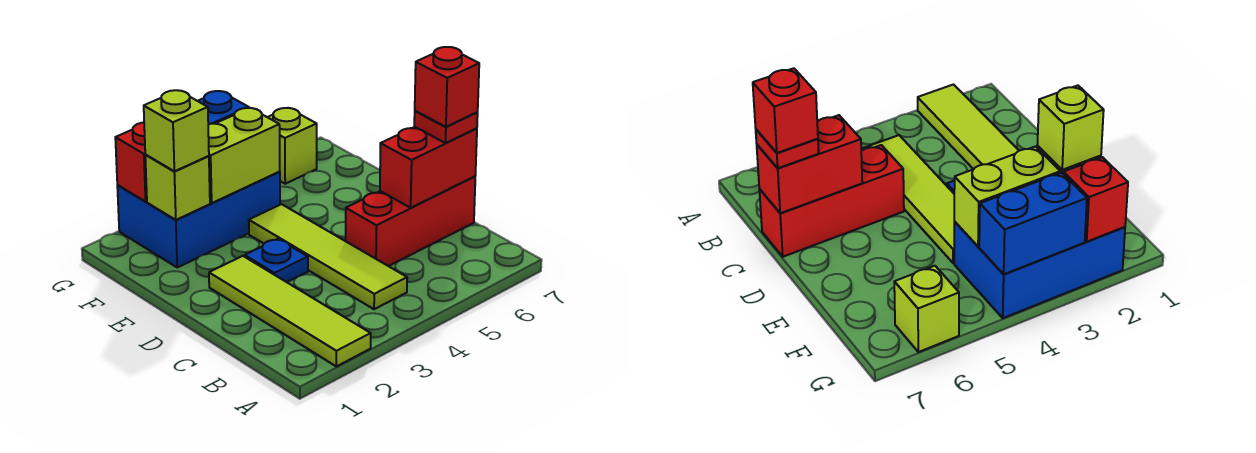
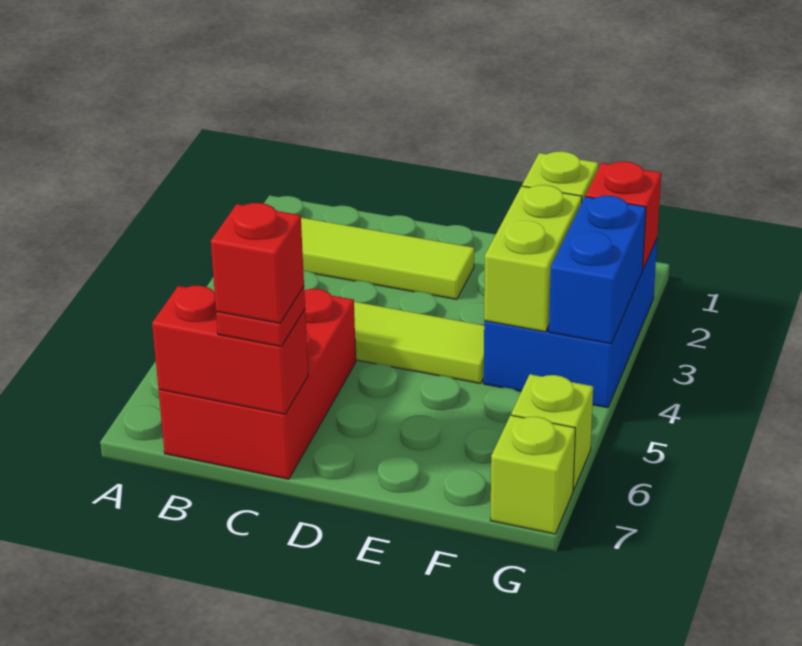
red 1x3 brick [346,176,475,266] -> red 2x3 brick [159,289,356,479]
red 1x2 brick [380,127,477,208] -> red 1x2 brick turned to [152,286,308,414]
blue 1x1 plate [245,239,308,282] -> none
lime 1x1 brick [144,90,209,171] -> lime 1x1 brick moved to [490,415,575,534]

